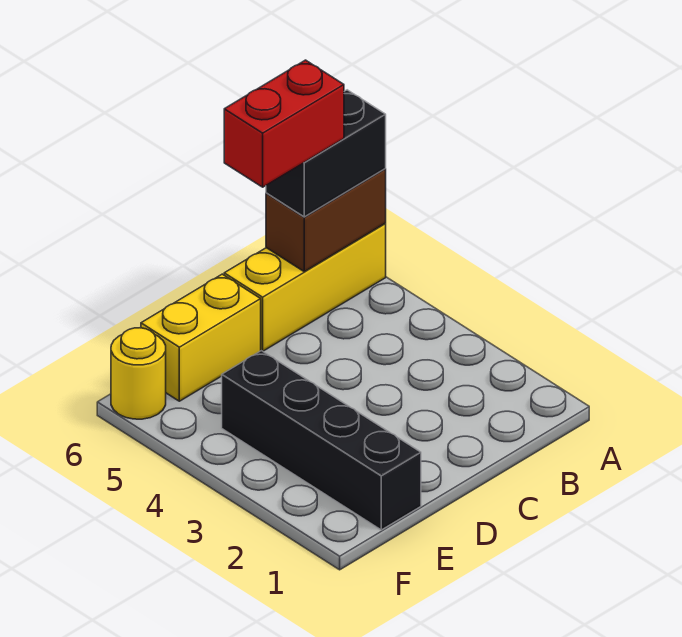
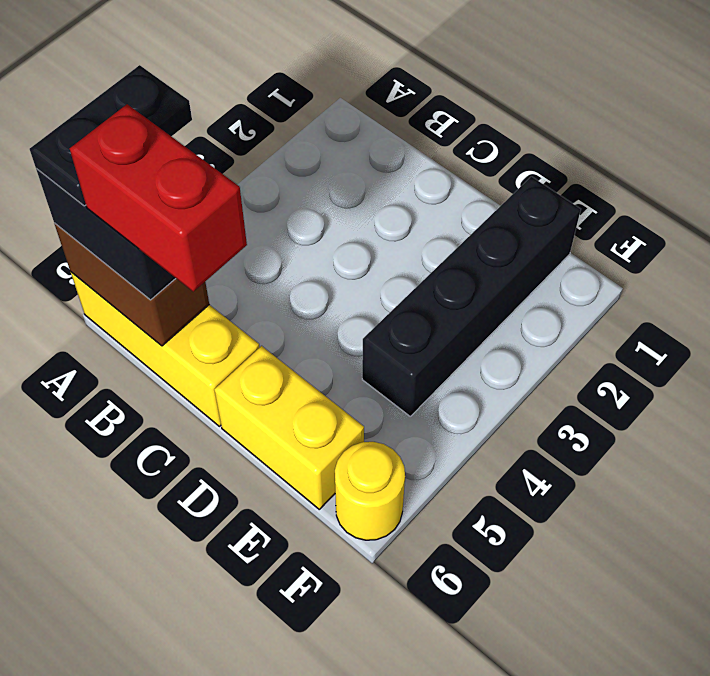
none -> black 1x2 plate [30,65,192,206]

